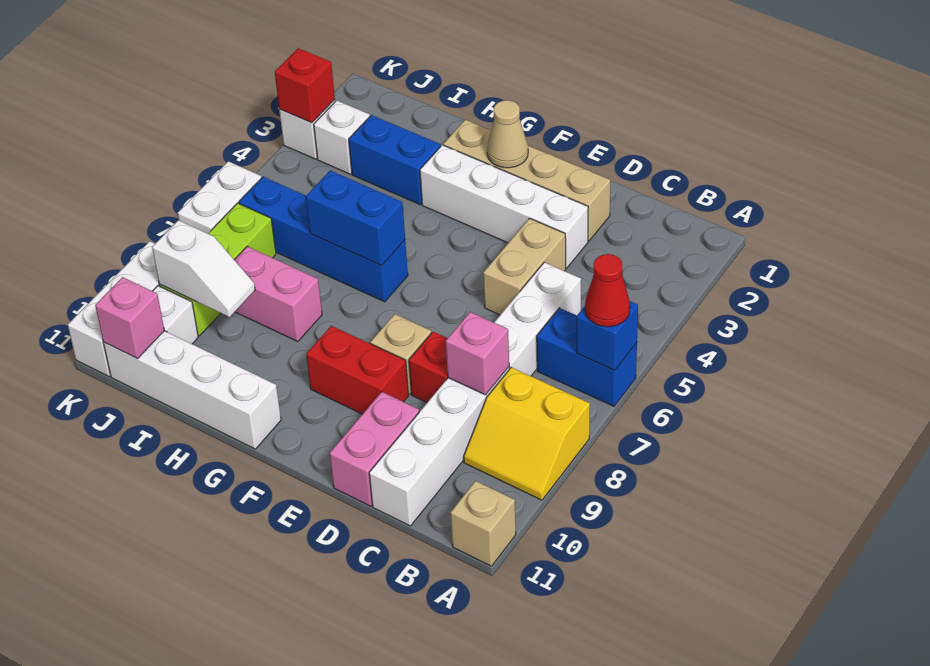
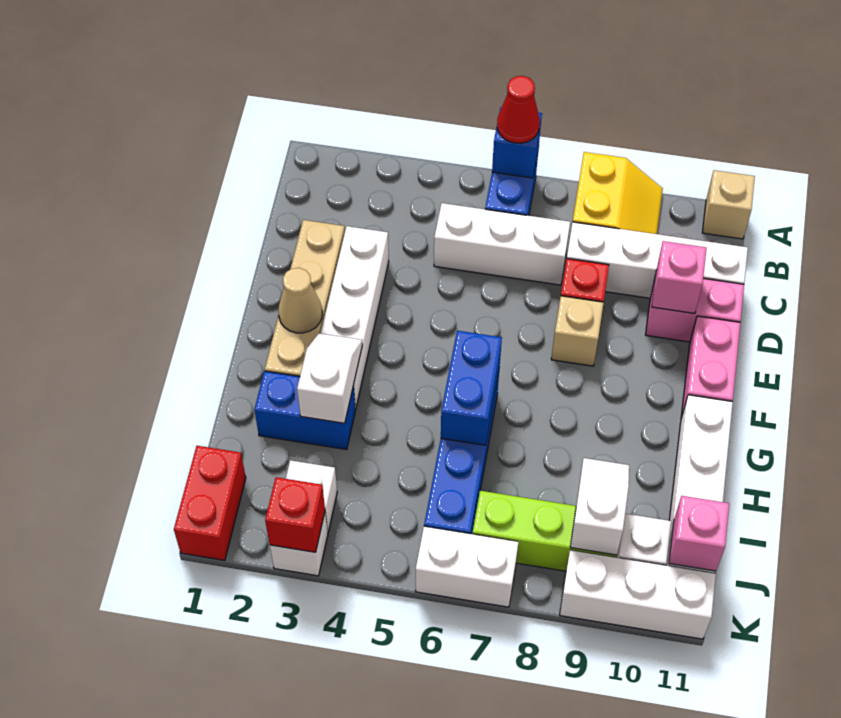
pink 1x1 brick [446,312,509,395] -> pink 1x1 brick moved to [652,241,707,314]
tan 1x2 brick [483,218,566,315] -> none
red 1x2 brick [306,326,409,414] -> red 1x2 brick moved to [174,446,246,560]
none -> white 1x2 slope [297,333,362,423]
blue 1x2 brick [349,115,441,205] -> blue 1x2 brick turned to [254,371,355,450]
pink 1x2 brick [235,246,322,342] -> pink 1x2 brick moved to [681,316,741,418]

